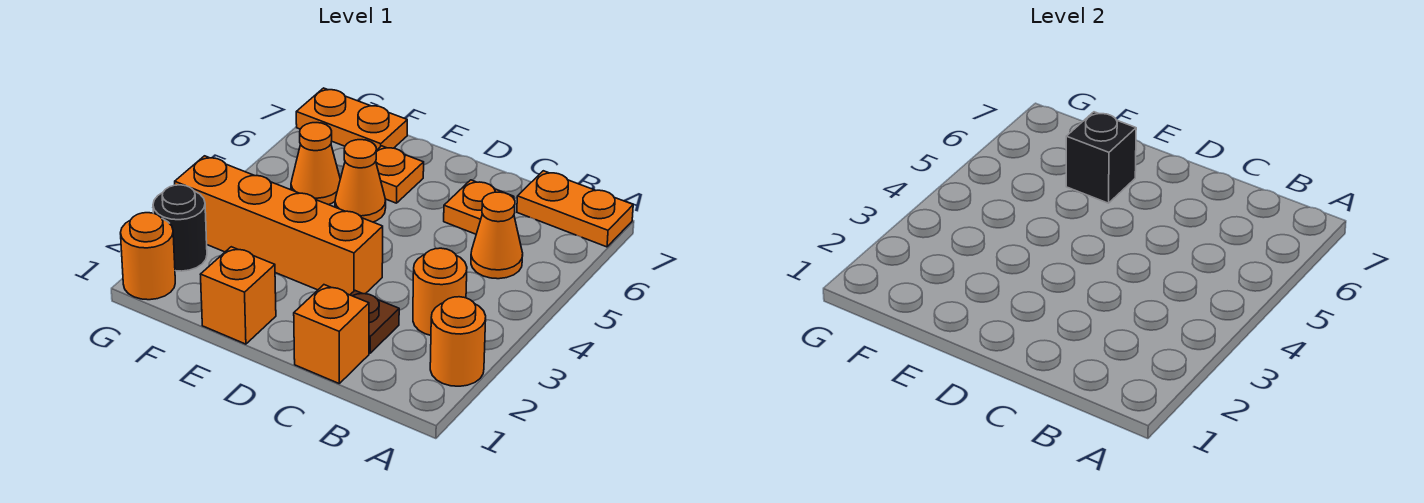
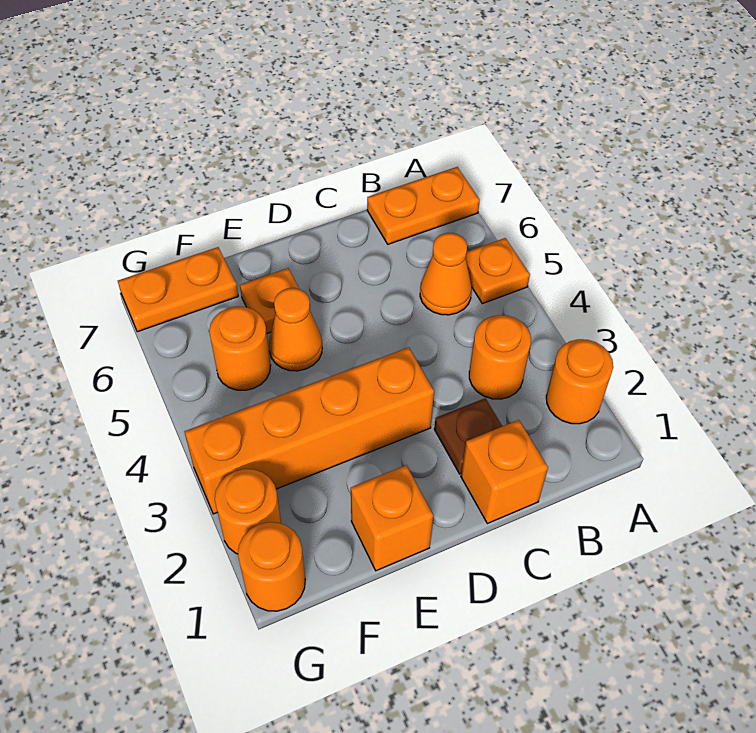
orange 1x1 plate [444,180,514,234] -> orange 1x1 plate moved to [466,238,530,304]
black 1x1 brick [1066,112,1136,203] -> none
orange 1x1 cone [291,123,340,205] -> orange 1x1 round brick [209,306,271,390]
black 1x1 round brick [153,185,207,271] -> orange 1x1 round brick [215,469,281,554]

